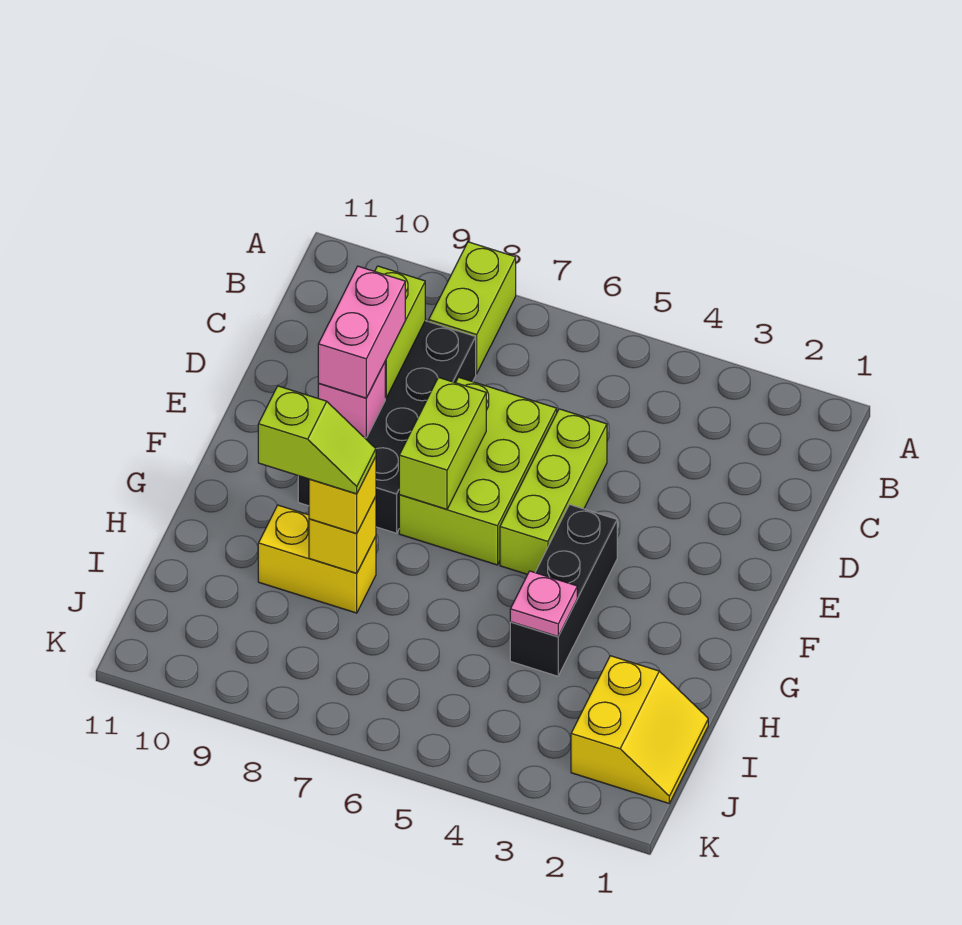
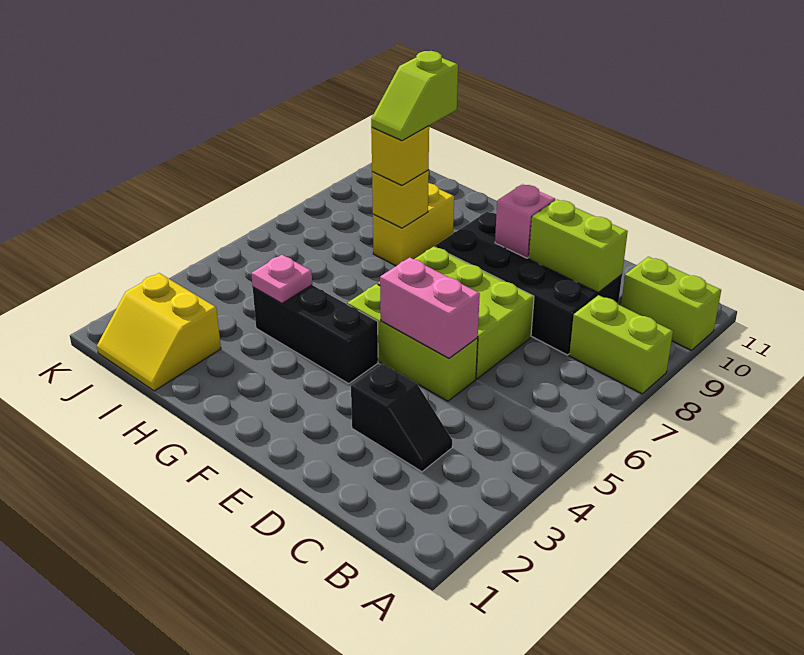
none -> black 1x2 slope [351,364,452,472]
pink 1x2 brick [318,266,405,398] -> pink 1x2 brick moved to [380,257,480,358]
lime 1x2 brick [399,377,486,509] -> lime 1x2 brick moved to [621,257,721,350]

